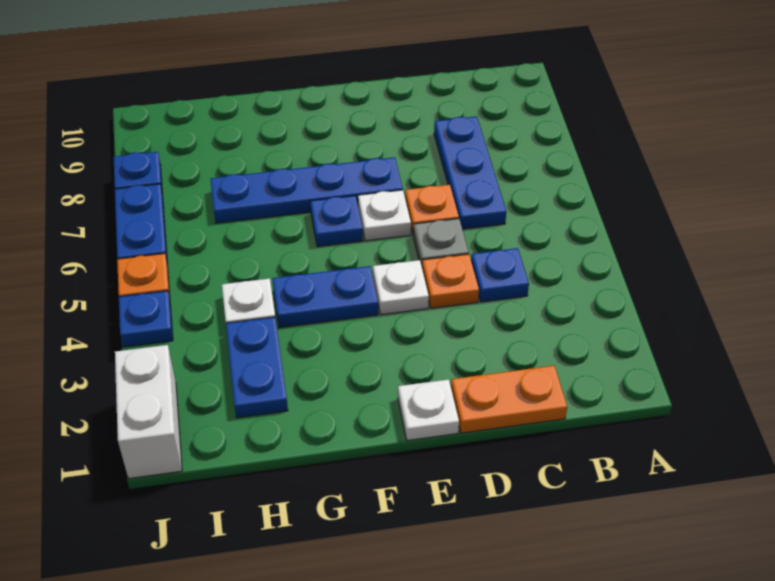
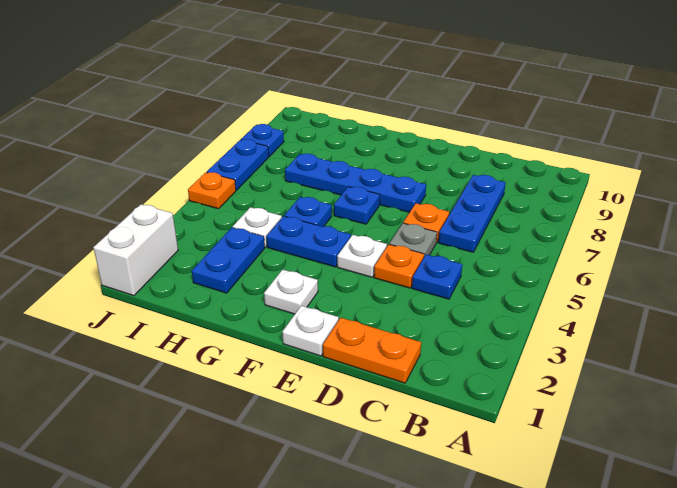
white 1x1 plate [358,190,411,241] -> white 1x1 plate moved to [264,270,318,314]
blue 1x1 plate [119,291,173,347] -> blue 1x1 plate moved to [284,197,332,227]

